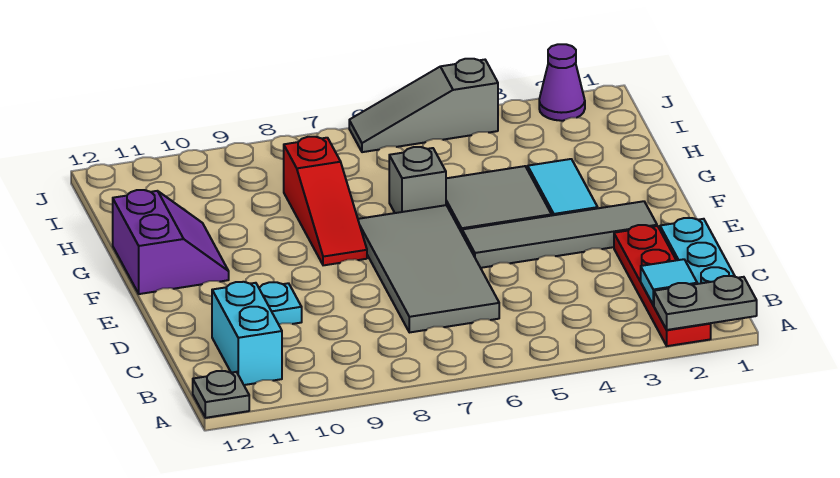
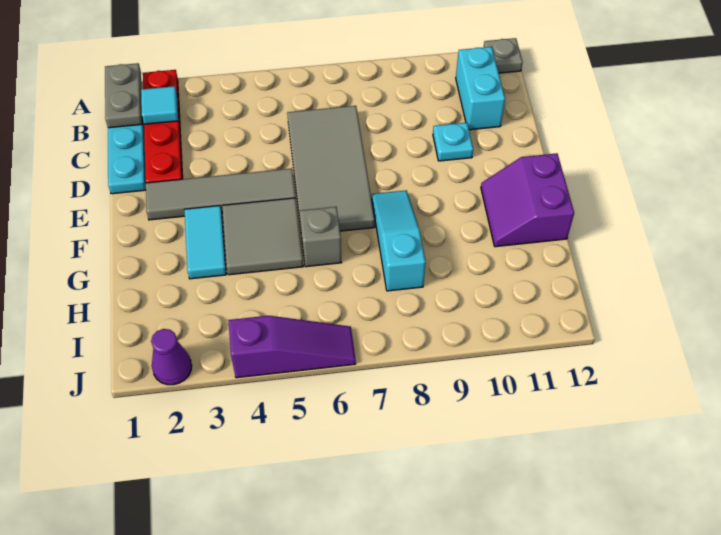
grey 1x2 plate [654,276,757,330] -> grey 1x2 plate turned to [105,63,142,128]
red 1x3 slope [284,137,367,265] -> cyan 1x3 slope [372,190,426,291]
grey 1x3 slope [349,59,498,152] -> purple 1x3 slope [228,316,356,378]

